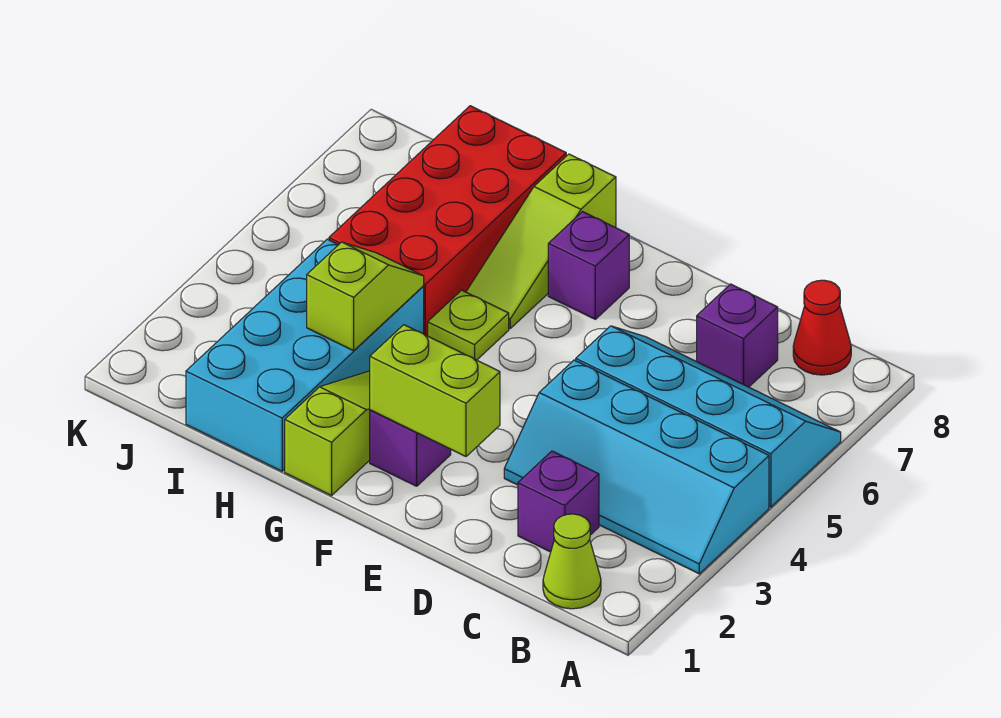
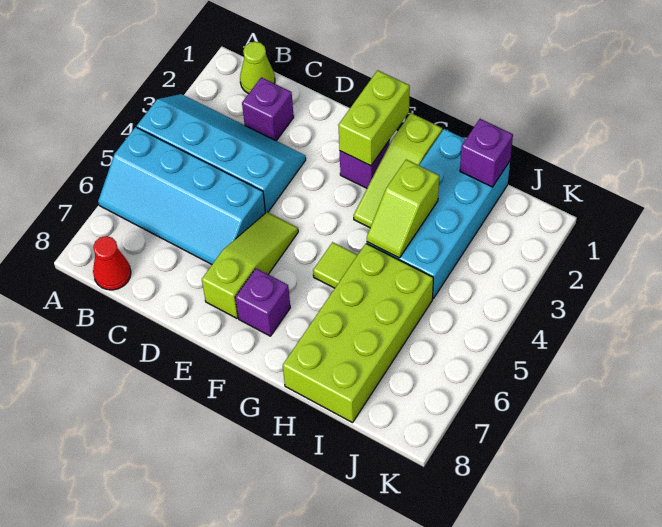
purple 1x1 brick [697,284,778,387] -> purple 1x1 brick moved to [460,119,513,187]
lime 1x2 brick [370,325,500,456] -> lime 1x2 brick turned to [338,70,410,166]
lime 1x1 plate [428,290,509,360] -> lime 1x1 tile [313,242,357,288]
lime 1x3 slope [466,154,616,328] -> lime 1x3 slope moved to [202,212,298,318]
red 2x4 brick [329,106,566,336] -> lime 2x4 brick [283,243,433,423]

